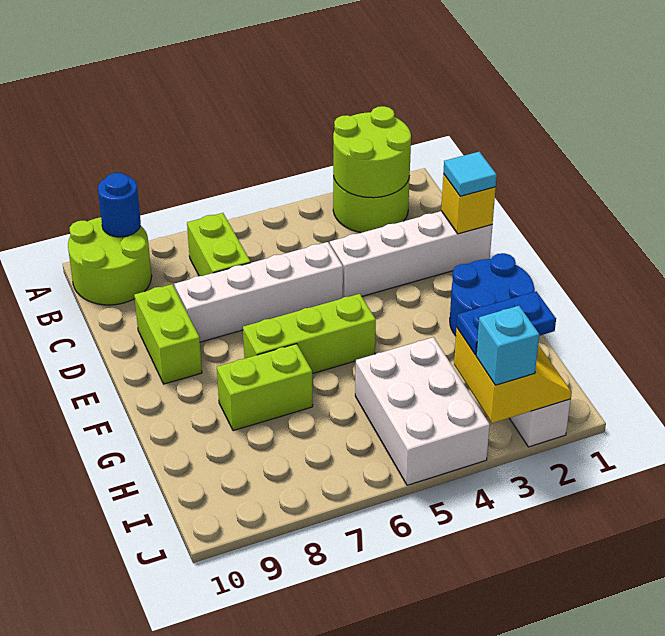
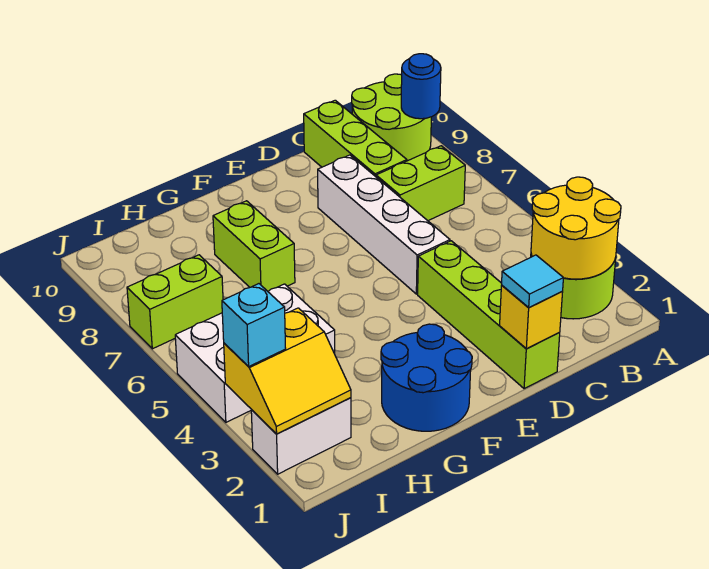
lime 2x2 round brick [333,106,411,198] -> yellow 2x2 round brick [531,177,621,279]
white 1x4 brick [330,211,492,297] -> lime 1x4 brick [418,241,560,389]
lime 1x2 brick [134,284,202,384] -> lime 1x2 brick moved to [127,255,223,349]
lime 1x3 brick [243,294,376,374] -> lime 1x3 brick moved to [304,100,407,177]
blue 1x2 plate [457,291,556,355] -> none

